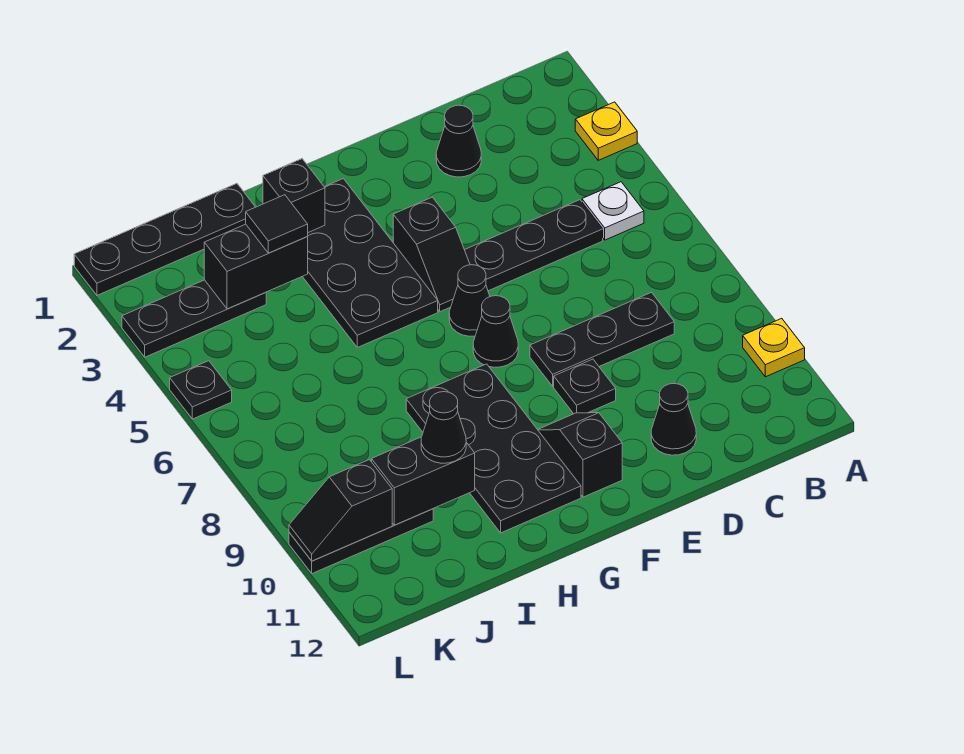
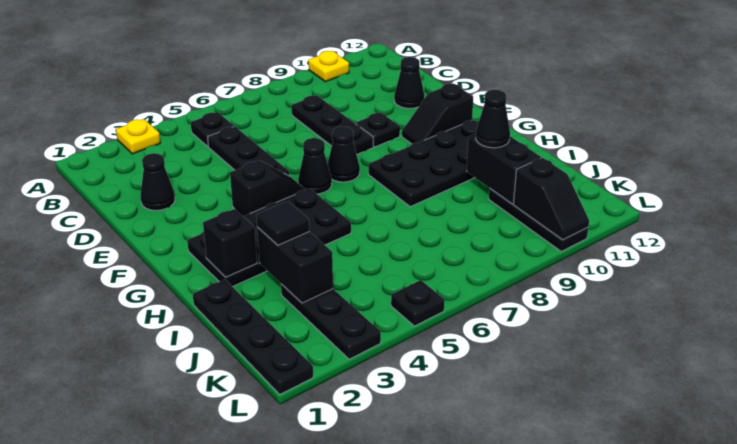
white 1x1 plate [582,182,644,240] -> black 1x1 plate [191,112,234,146]

